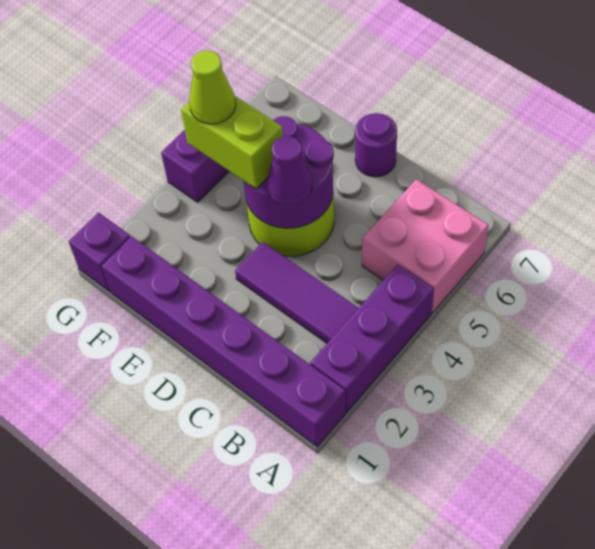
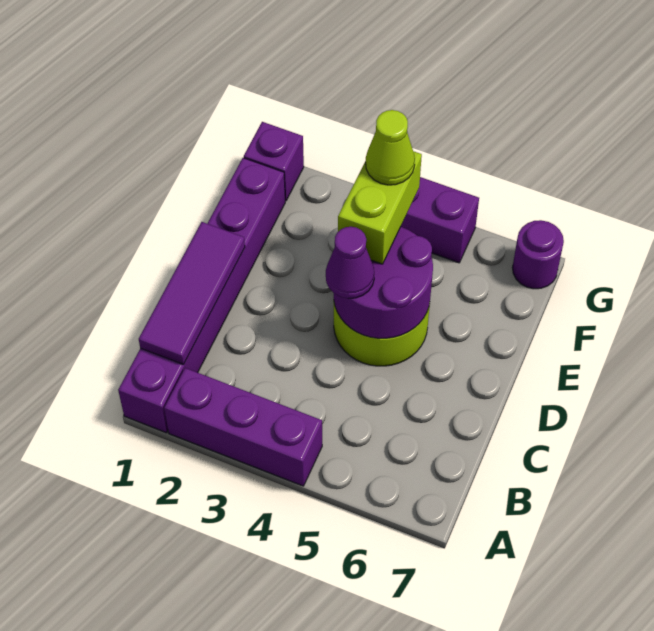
pink 2x2 brick [362,179,489,313] -> none
purple 1x3 tile [235,242,358,343] -> purple 1x3 tile moved to [139,222,245,365]
purple 1x1 round brick [355,113,397,177] -> purple 1x1 round brick moved to [512,220,564,289]

